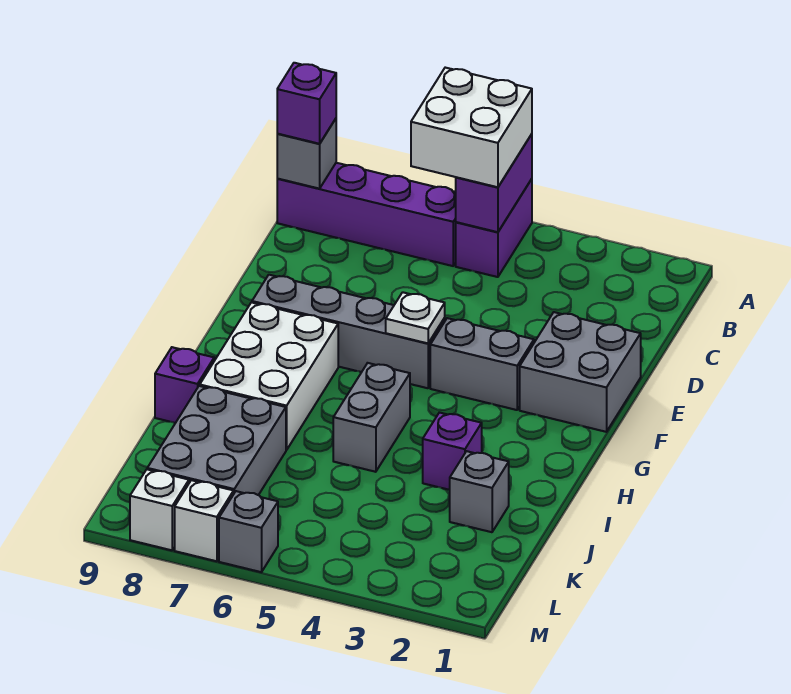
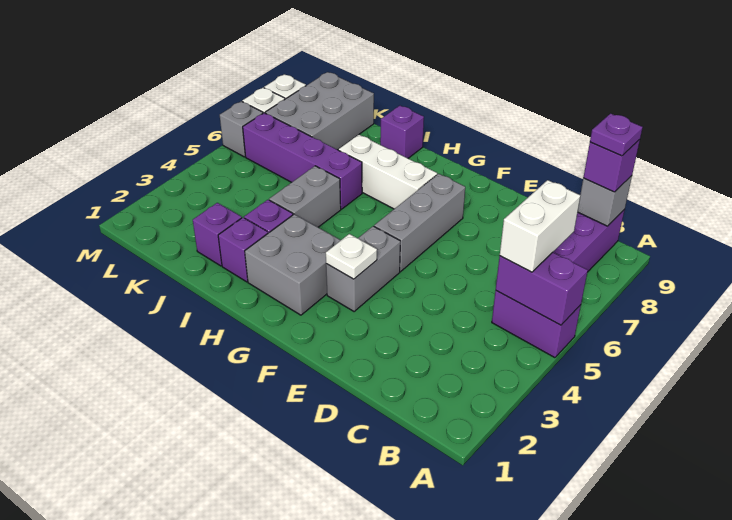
white 2x2 brick [411,68,532,187] -> white 1x2 brick [500,180,580,272]
none -> purple 1x1 plate [590,113,643,156]
grey 2x2 brick [520,312,641,432] -> grey 2x2 brick moved to [245,214,341,315]
grey 1x4 brick [252,275,445,388] -> grey 1x3 brick [374,174,465,272]
white 1x1 plate [386,292,445,343] -> white 1x1 plate moved to [326,234,377,279]
white 2x3 brick [200,302,338,450] -> white 1x3 brick [338,135,437,209]
grey 1x2 brick [333,363,410,472] -> grey 1x2 brick turned to [269,166,341,227]
none -> purple 1x1 brick [218,218,268,282]
none -> purple 1x4 brick [243,113,362,209]
grey 1x1 brick [450,451,509,532] -> purple 1x1 brick [193,203,242,266]
grey 2x3 brick [147,386,286,495] -> grey 2x3 brick turned to [265,72,374,150]

